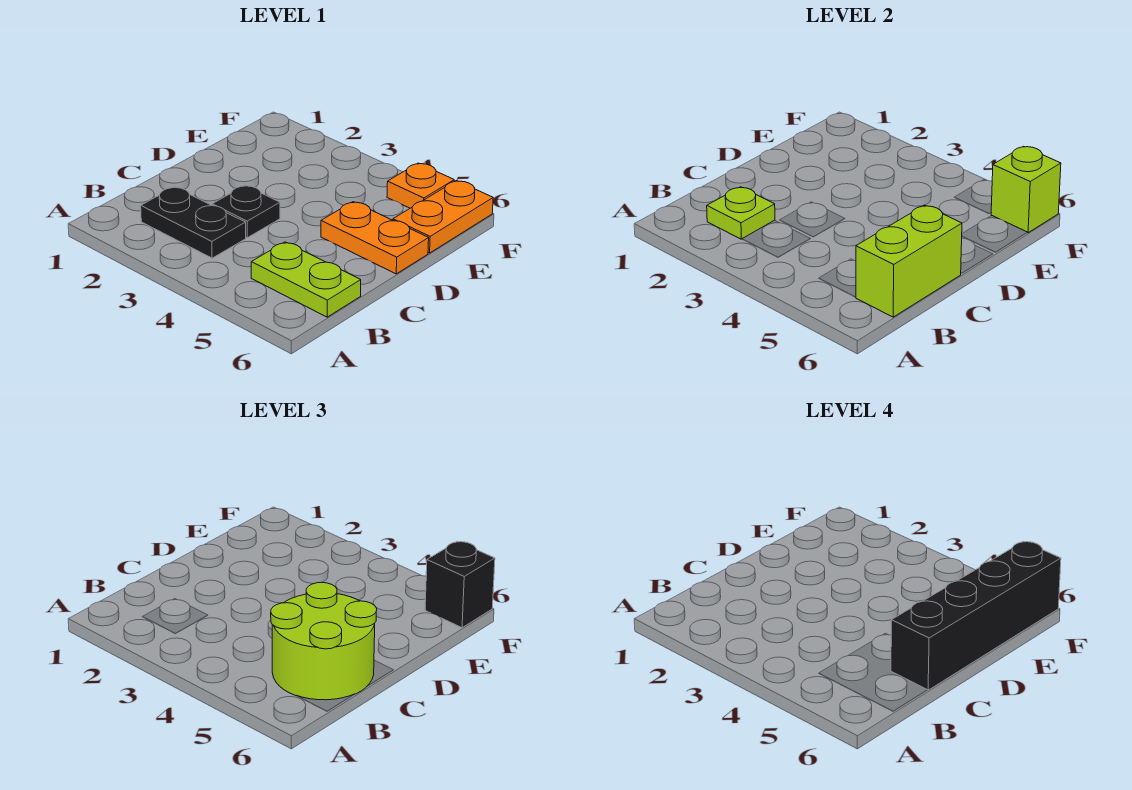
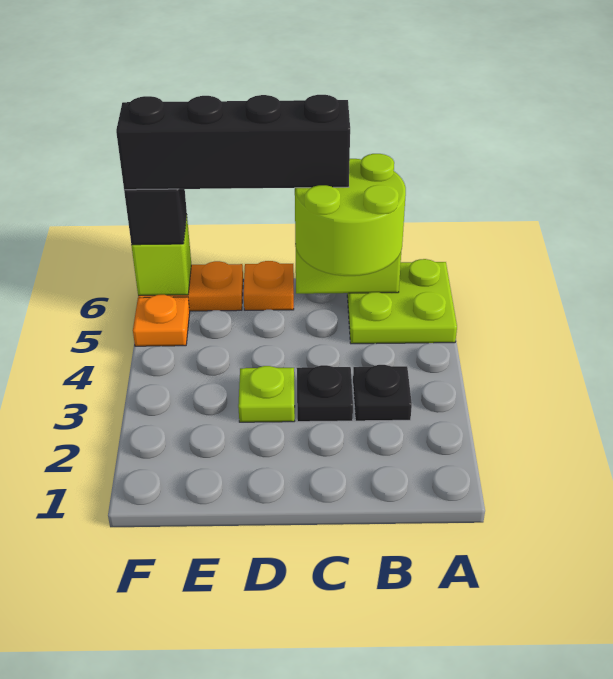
black 1x2 plate [141,187,246,258] -> black 1x1 plate [353,365,412,421]
lime 1x1 plate [707,187,775,239] -> lime 1x1 plate moved to [238,366,295,422]
lime 1x2 plate [251,242,361,317] -> lime 2x2 plate [347,259,457,344]
orange 1x2 plate [321,202,429,274] -> orange 1x1 plate [244,261,294,310]

